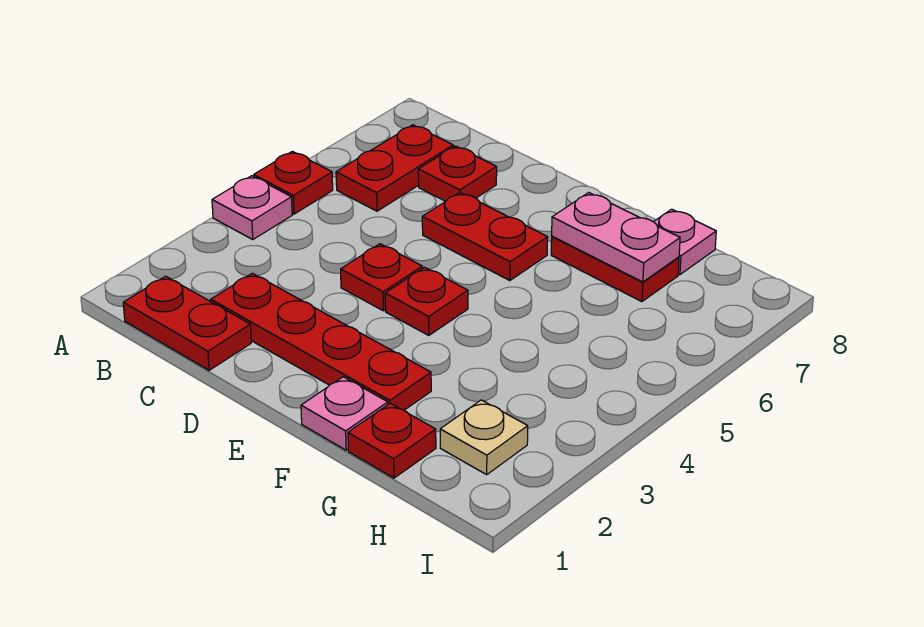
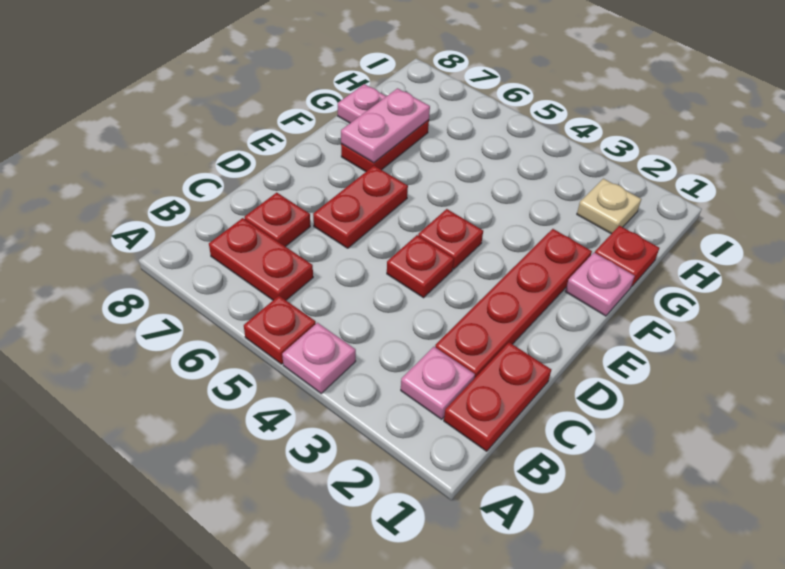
none -> pink 1x1 plate [401,347,475,419]

